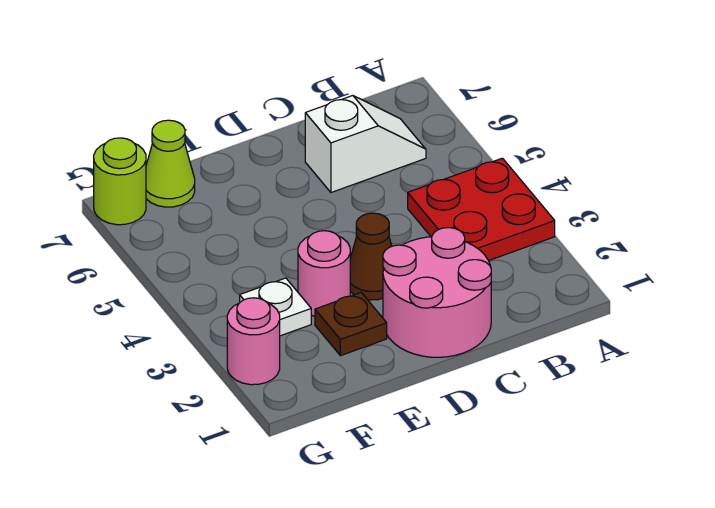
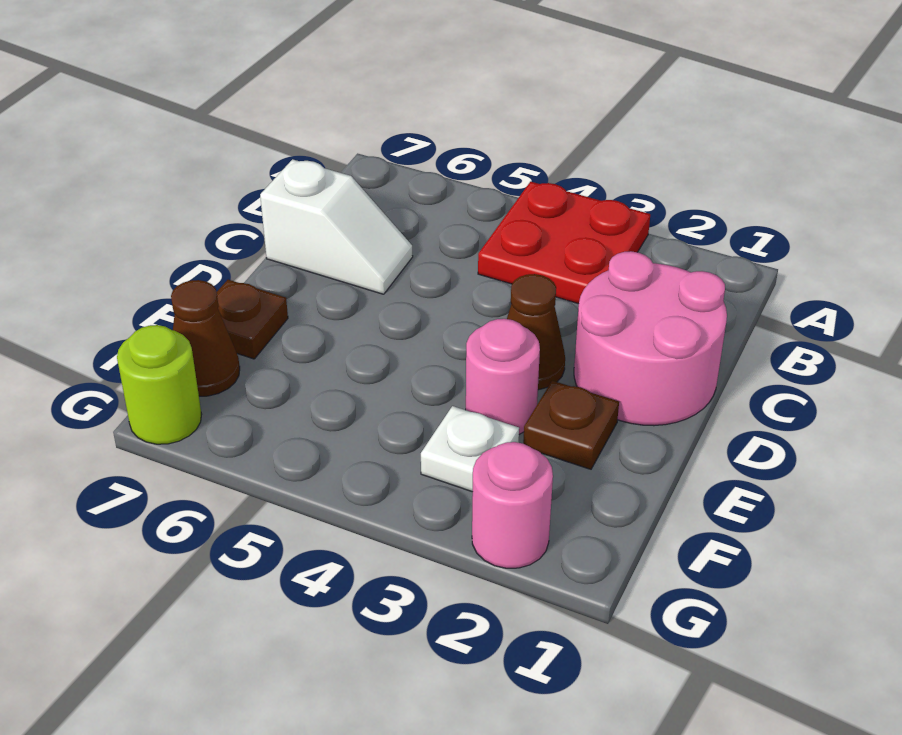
white 1x2 slope [305,96,426,192] -> white 1x2 slope turned to [260,159,413,294]
none -> brown 1x1 plate [217,280,288,359]
lime 1x1 cone [146,120,195,207] -> brown 1x1 cone [171,280,240,396]

